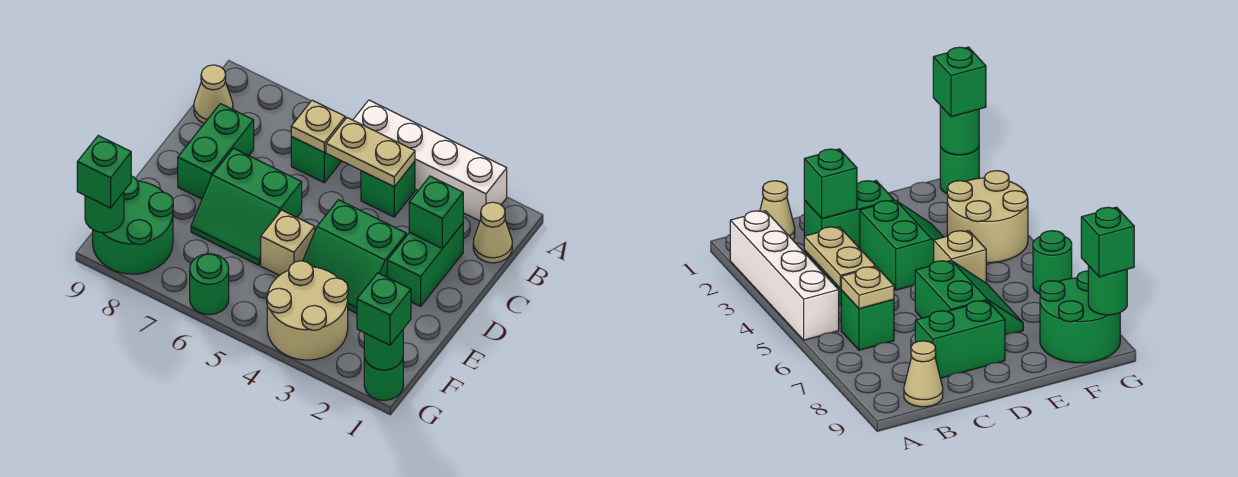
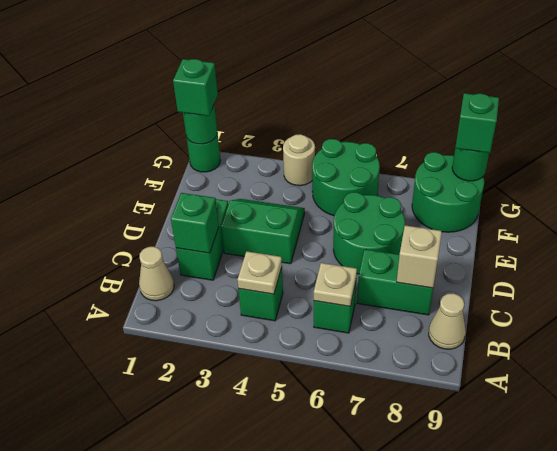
white 1x4 brick [353,100,507,221] -> none
tan 1x2 plate [326,118,415,187] -> tan 1x1 plate [237,251,282,294]
green 1x2 brick [178,104,254,199] -> green 1x2 brick turned to [357,249,433,315]
green 2x2 slope [191,148,302,265] -> green 2x2 round brick [333,192,405,274]
tan 1x1 brick [261,210,315,276] -> tan 1x1 brick moved to [397,225,442,288]
tan 2x2 round brick [267,261,348,360] -> tan 1x1 round brick [283,134,315,186]
green 1x1 round brick [190,254,229,315] -> green 2x2 round brick [312,139,380,216]

